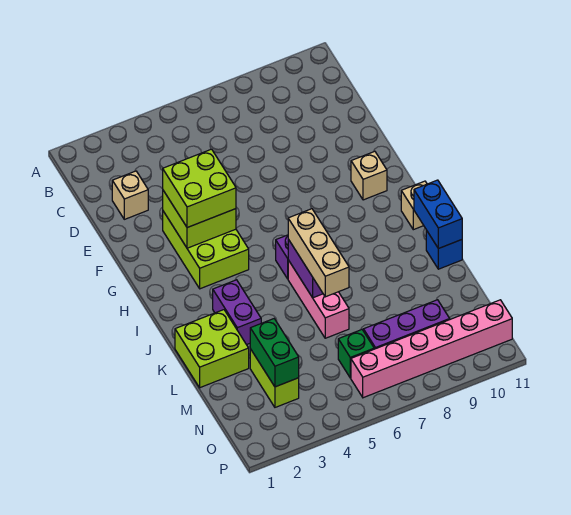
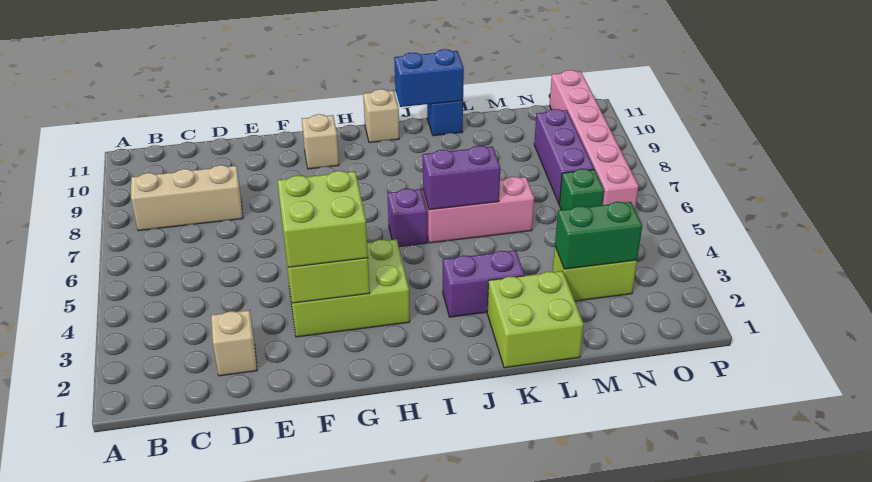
tan 1x3 brick [288,209,349,297] -> tan 1x3 brick moved to [131,165,243,231]

